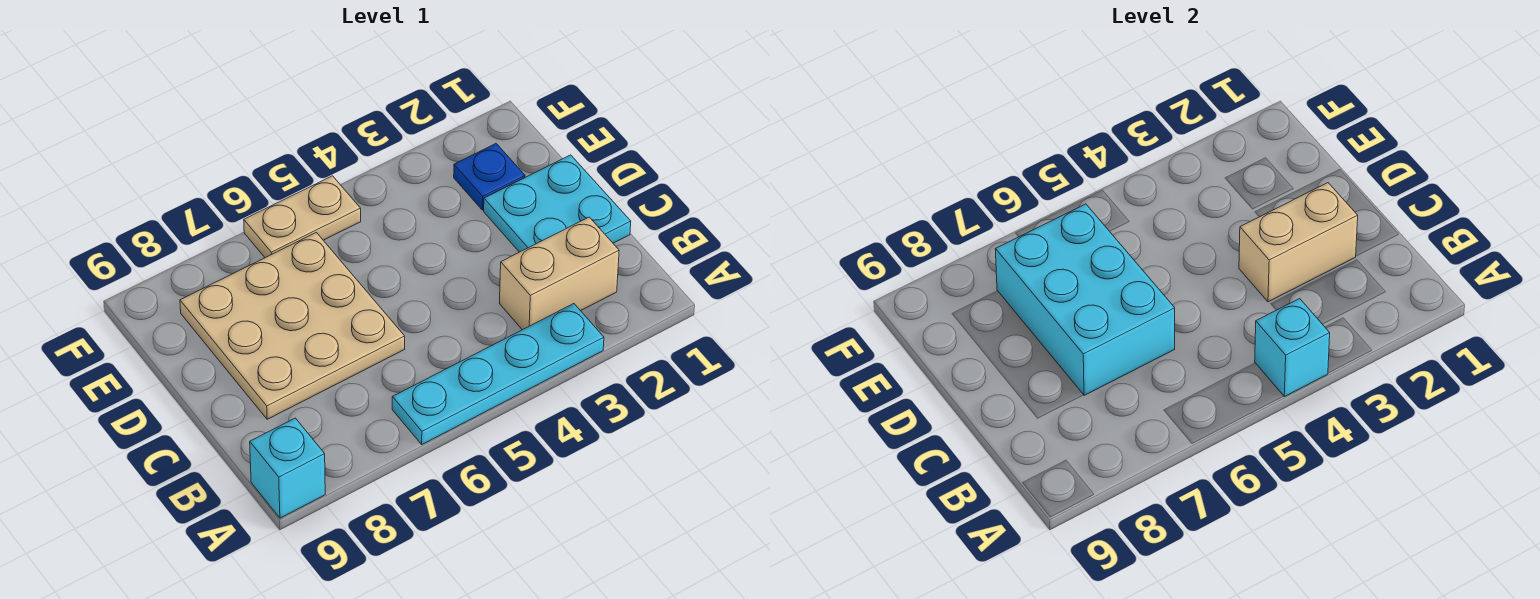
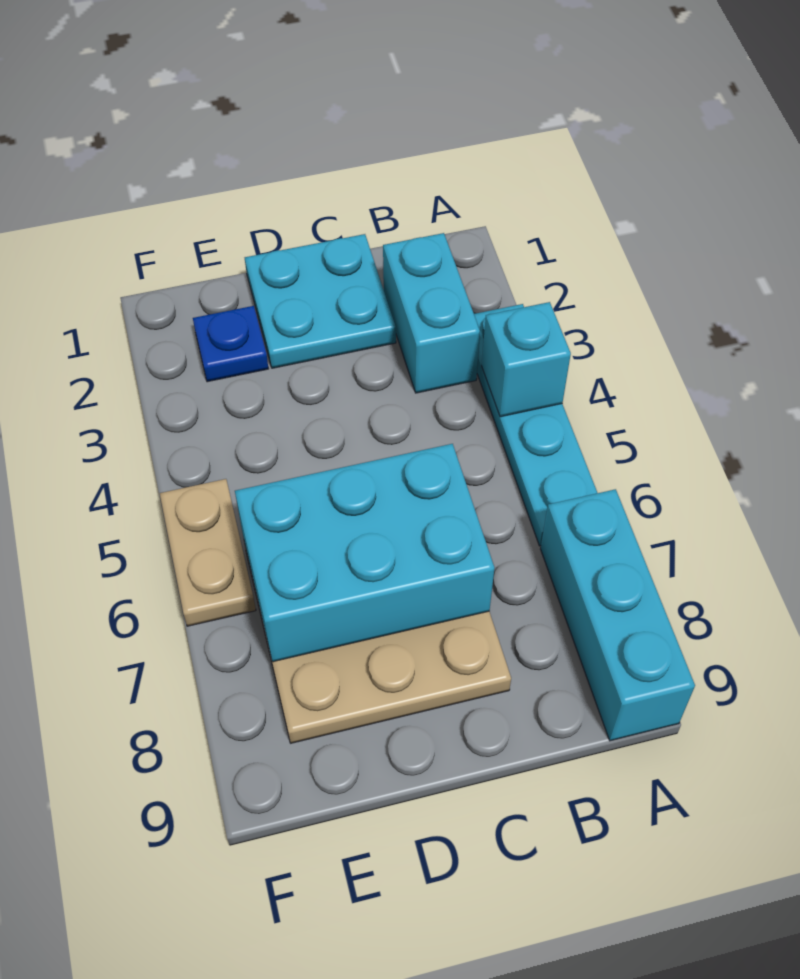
cyan 1x1 brick [250,418,325,518] -> cyan 1x3 brick [541,489,695,741]
tan 1x2 brick [500,217,619,330] -> cyan 1x2 brick [383,233,480,393]
tan 1x2 brick [1239,183,1358,302] -> none

